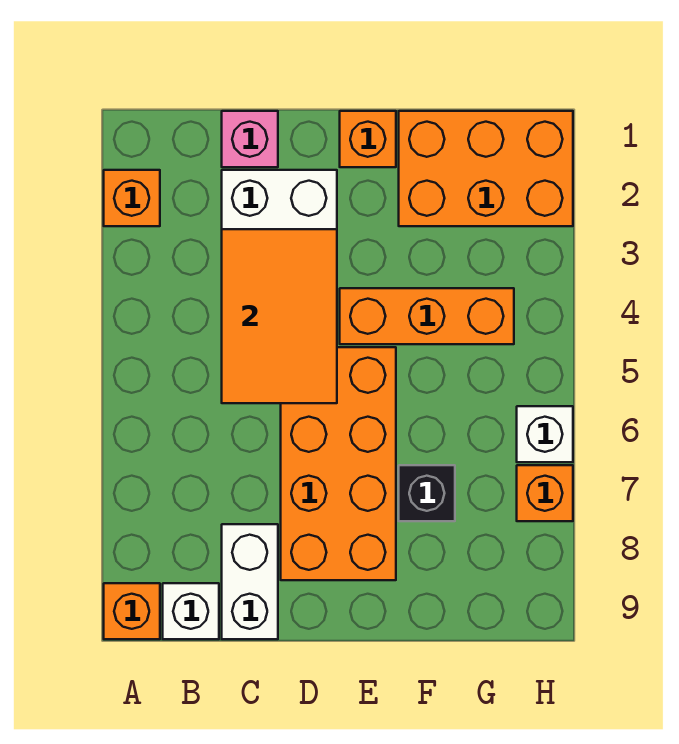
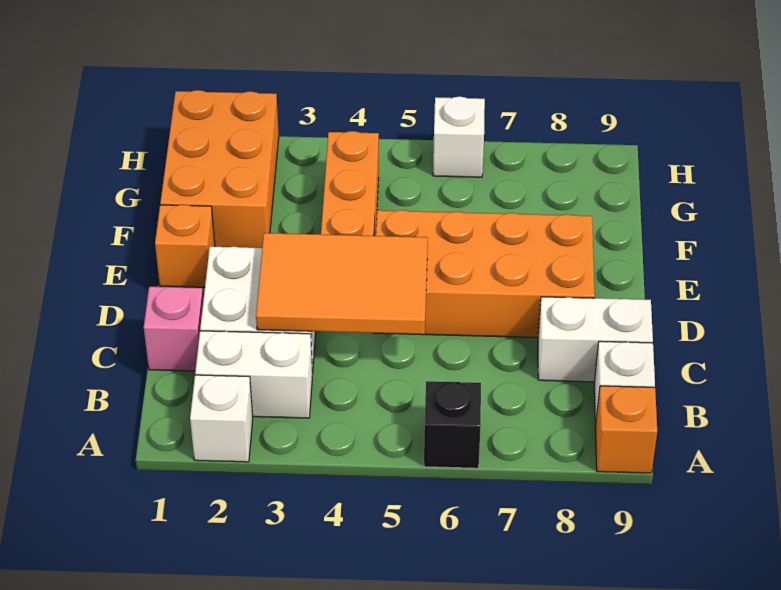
orange 1x1 brick [104,170,160,226] -> white 1x1 brick [190,375,253,462]
none -> white 1x2 brick [195,331,312,418]
black 1x1 brick [399,465,455,521] -> black 1x1 brick moved to [424,381,481,468]
orange 1x1 brick [517,465,573,521] -> none

